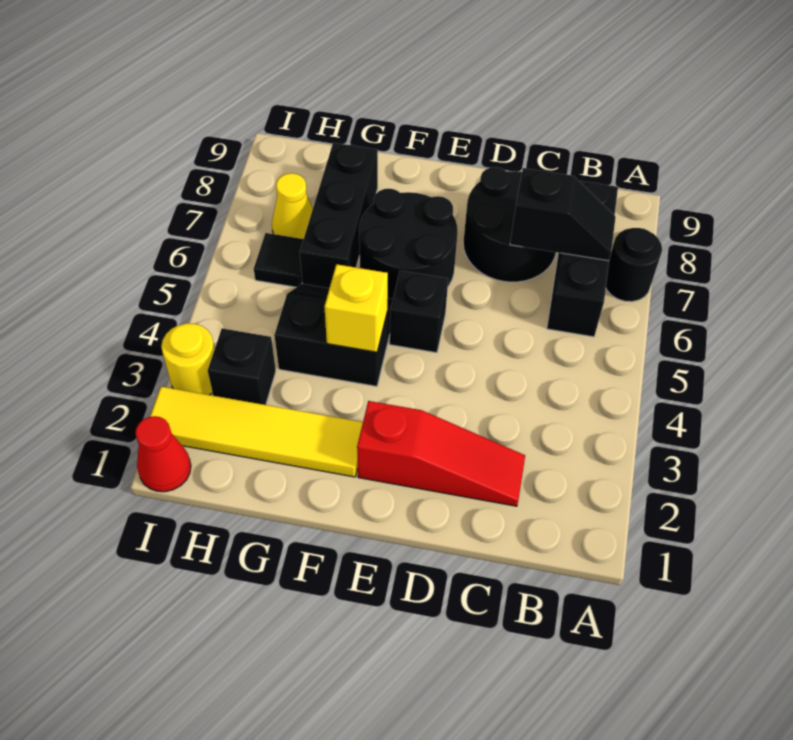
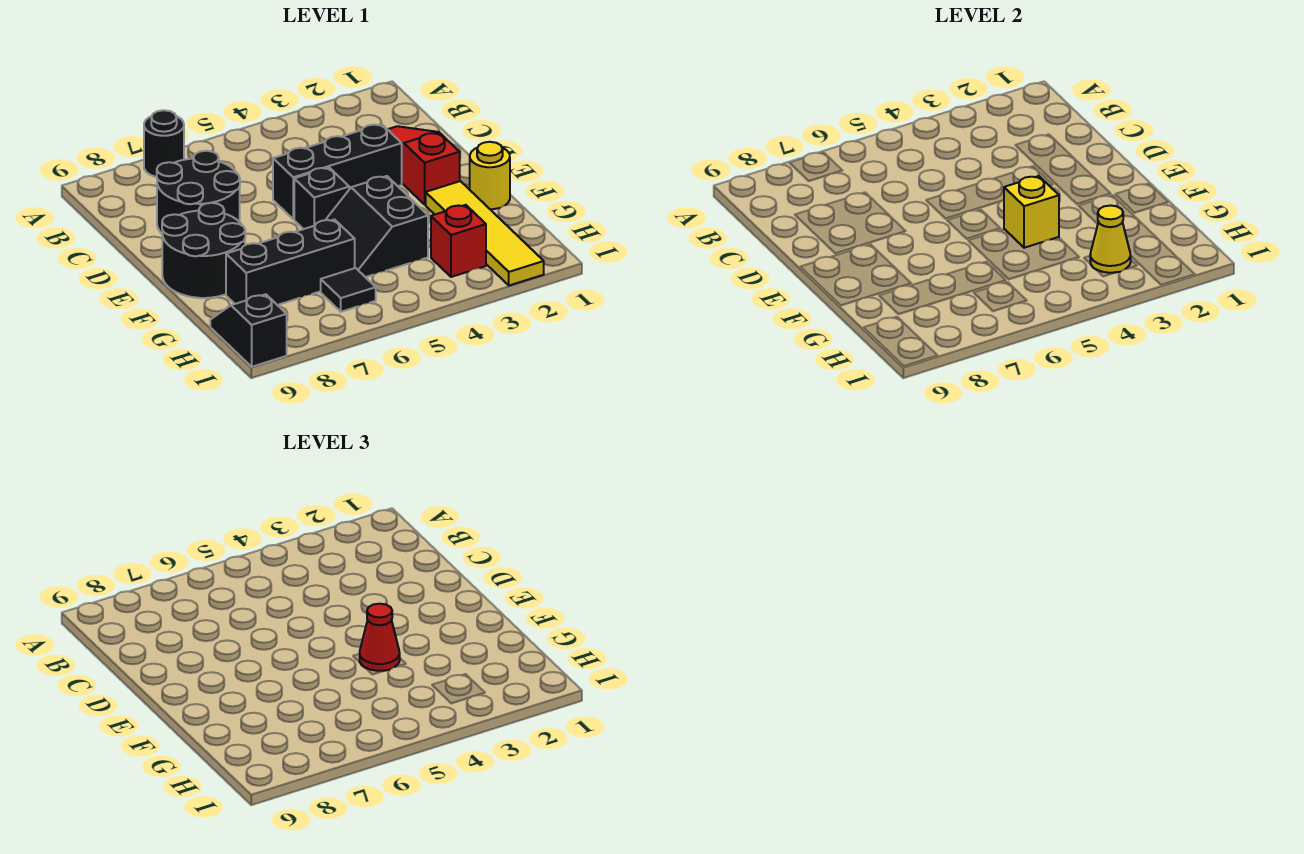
black 1x3 brick [547,181,618,337] -> black 1x3 brick moved to [273,124,402,219]
black 1x2 slope [510,168,616,261] -> black 1x2 slope moved to [210,294,287,367]
black 2x2 round brick [359,189,458,299] -> black 2x2 round brick moved to [162,203,245,298]
black 1x1 brick [208,328,276,405] -> red 1x1 brick [431,205,486,277]
yellow 1x1 cone [272,173,313,239] -> yellow 1x1 cone moved to [1090,206,1131,273]
red 1x1 cone [135,416,191,492] -> red 1x1 cone moved to [360,604,400,671]
yellow 1x1 round brick [161,323,215,395] -> yellow 1x1 round brick moved to [470,142,510,209]

